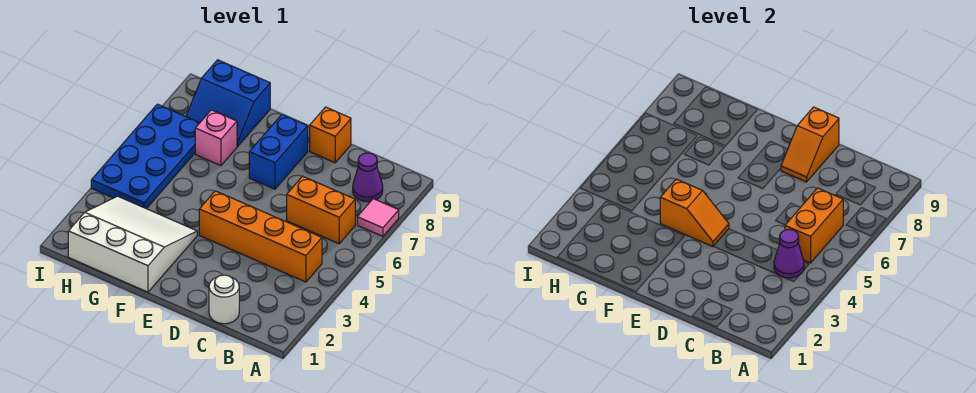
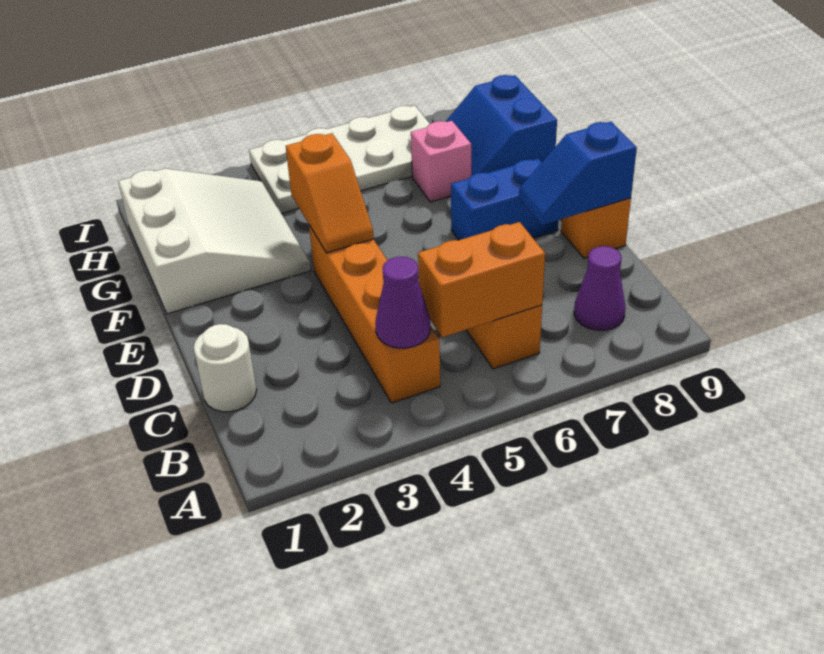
pink 1x1 tile [357,199,399,236] -> none
orange 1x2 slope [781,107,839,182] -> blue 1x2 slope [519,122,637,225]
blue 2x4 plate [91,104,199,209] -> white 2x4 plate [249,106,430,214]

